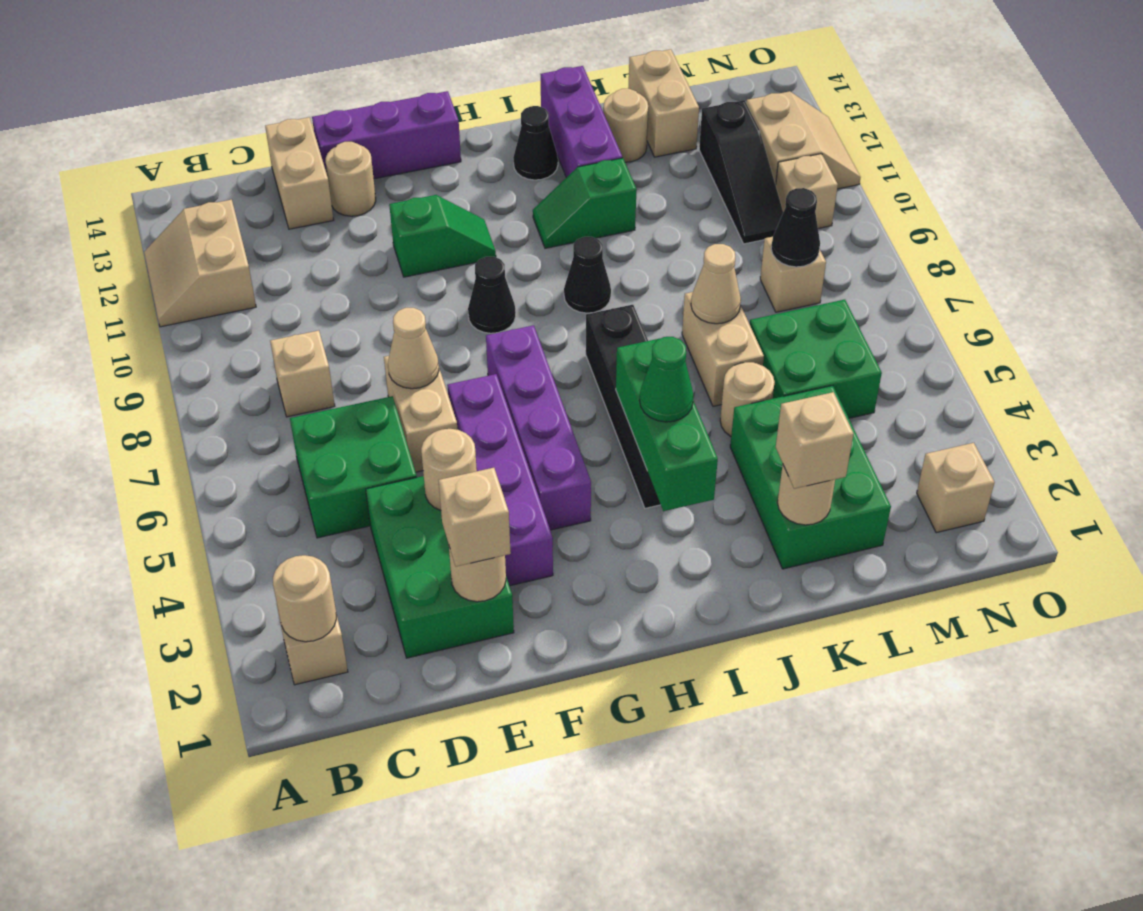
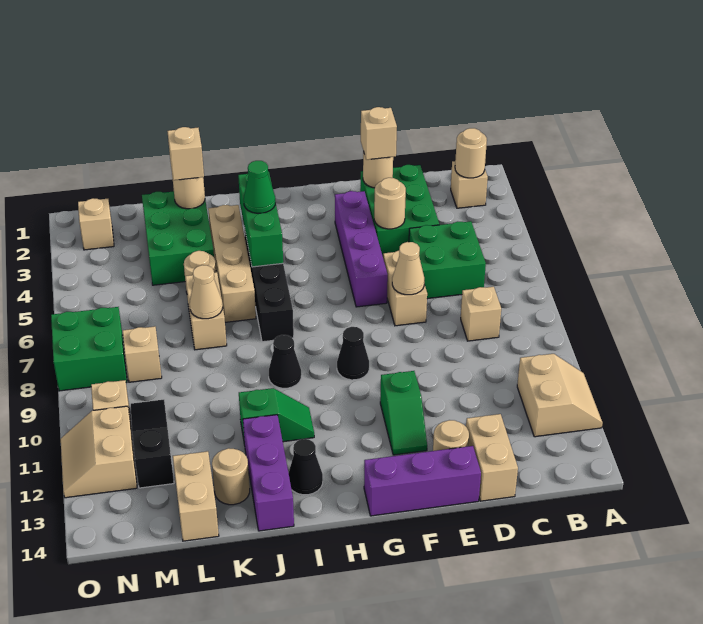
green 1x2 slope [389,195,496,277] -> green 1x2 slope turned to [380,371,427,455]
purple 1x4 brick [486,325,591,530] -> none
none -> tan 1x4 brick [208,205,256,322]
green 2x2 brick [750,300,882,418] -> green 2x2 brick moved to [51,307,127,391]
black 1x1 cone [771,188,820,267] -> none

